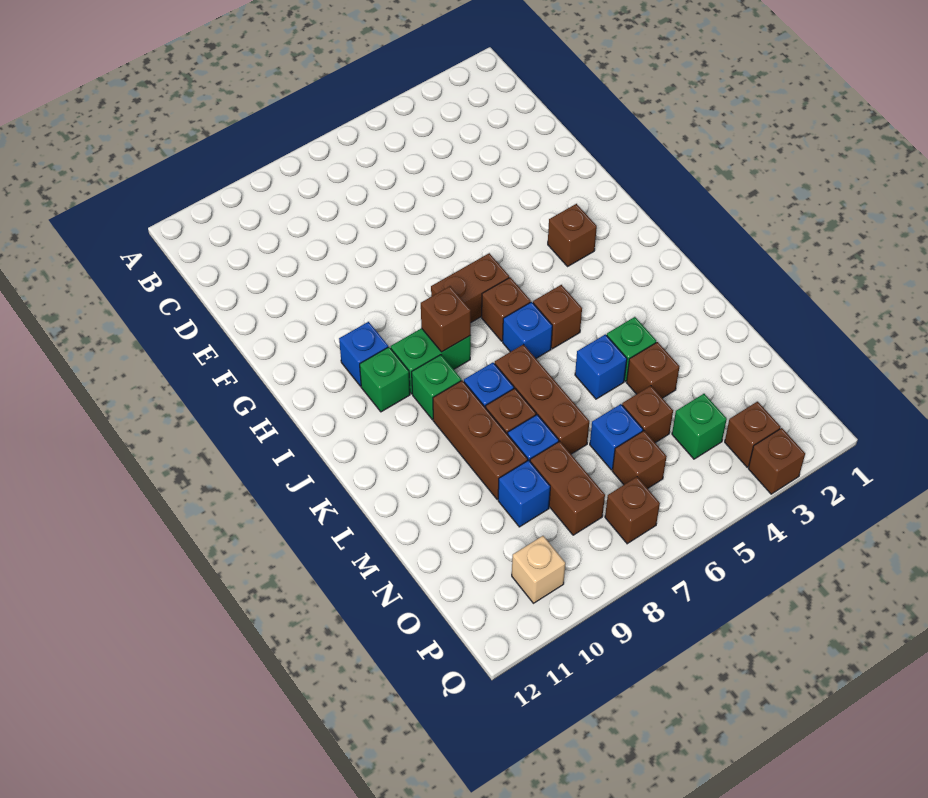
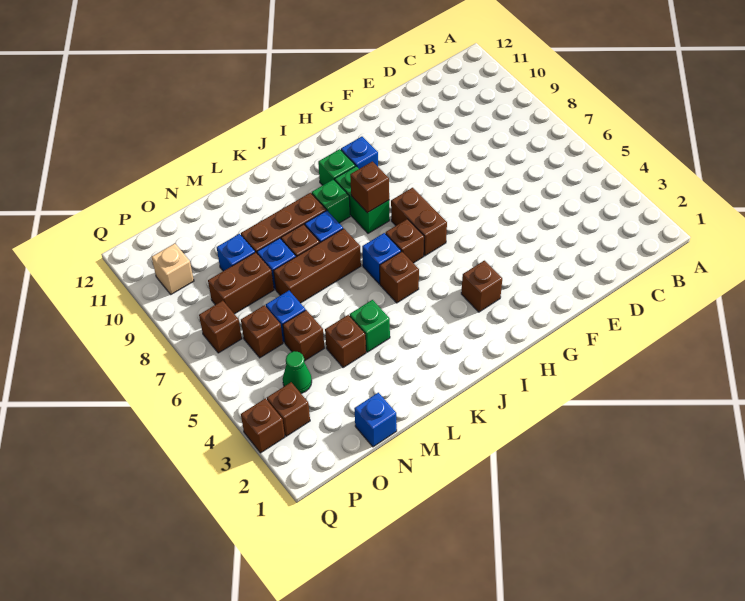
blue 1x1 brick [575,334,627,399] -> blue 1x1 brick moved to [354,393,397,447]
green 1x1 brick [672,394,727,459] -> green 1x1 cone [283,351,312,393]

